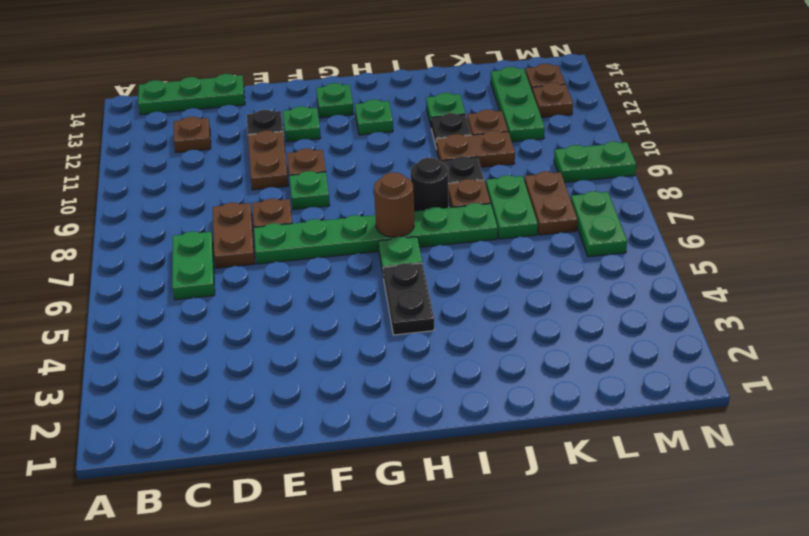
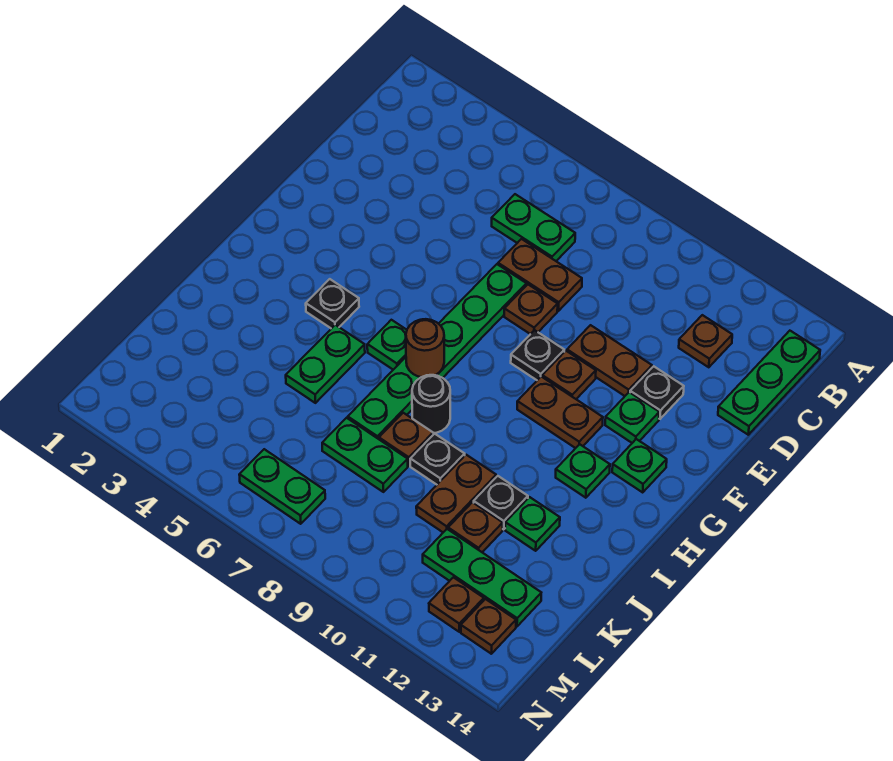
green 1x1 plate [289,171,330,210] -> black 1x1 plate [511,330,564,380]
black 1x2 plate [383,263,434,335] -> black 1x1 plate [306,279,359,328]
brown 1x2 plate [524,171,578,235] -> brown 1x2 plate moved to [517,377,603,448]
green 1x2 plate [554,141,636,182] -> green 1x2 plate moved to [286,325,365,403]

